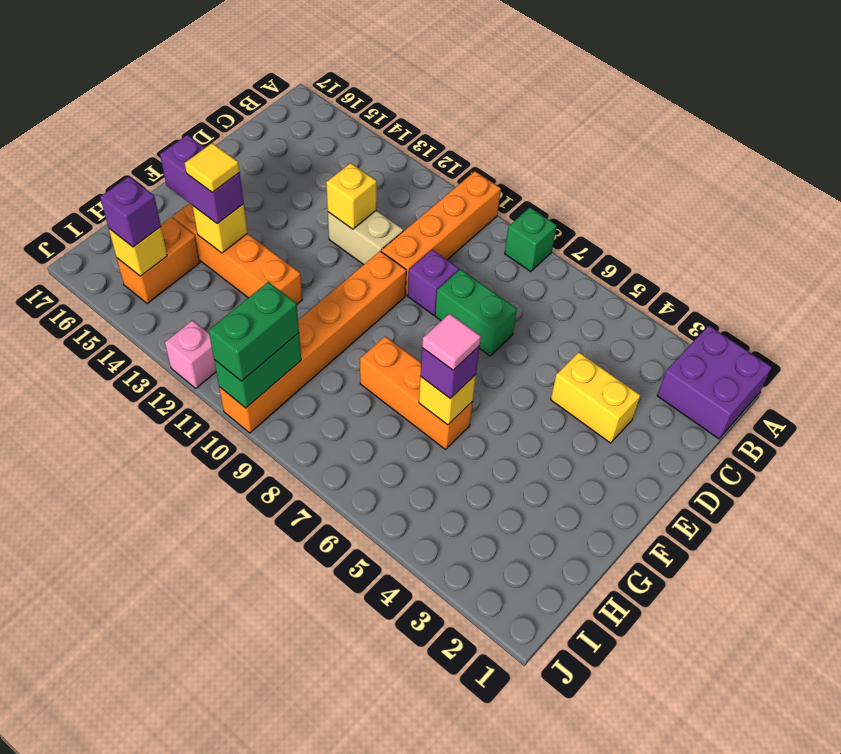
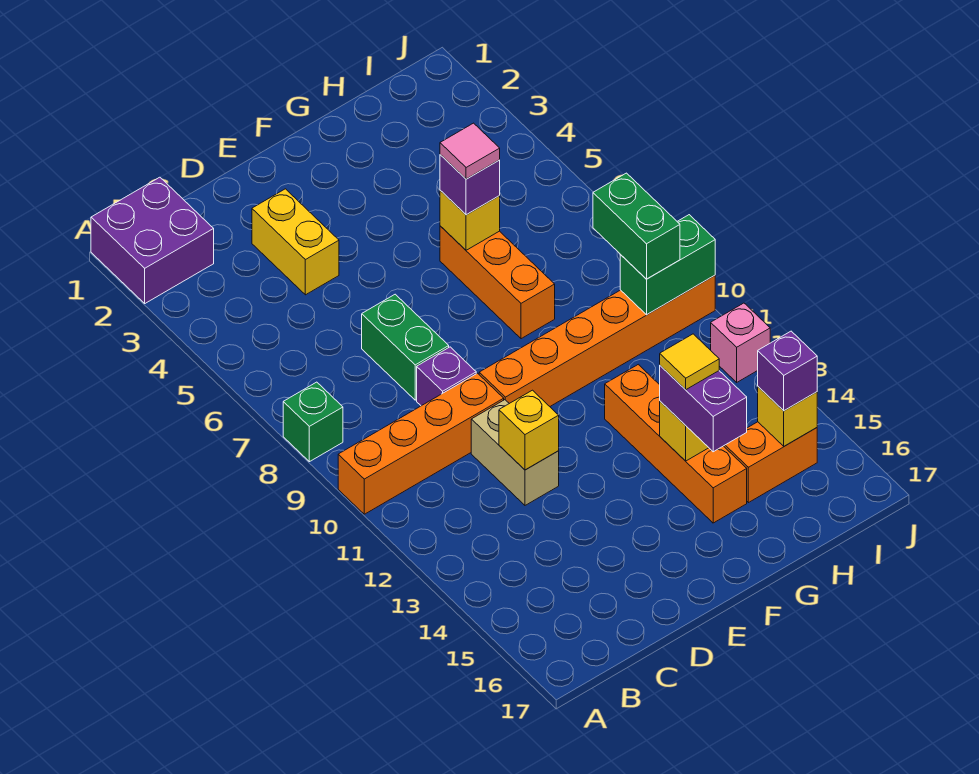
green 1x2 brick [209,282,299,381] -> green 1x2 brick turned to [593,173,680,279]

